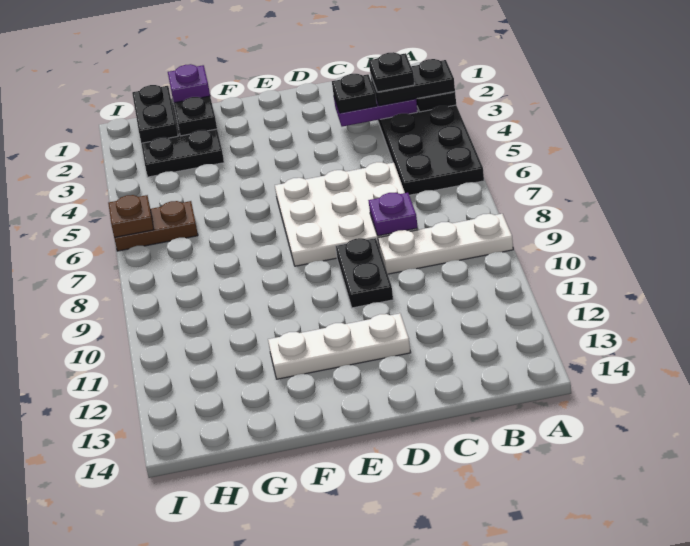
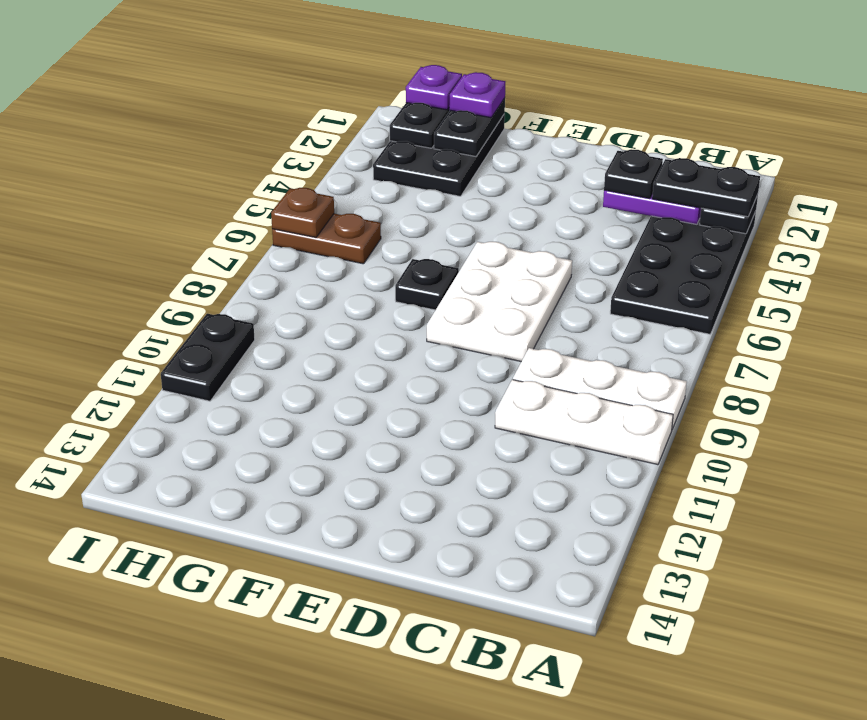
black 1x1 plate [369,52,415,92] -> black 1x1 plate moved to [395,259,459,310]
white 3x3 plate [275,162,418,266] -> white 2x3 plate [427,242,572,362]
purple 1x1 plate [368,193,418,236] -> purple 1x1 plate moved to [406,65,462,110]
black 1x2 plate [336,238,393,308] -> black 1x2 plate moved to [161,314,255,401]
white 1x3 plate [268,313,411,379] -> white 1x3 plate moved to [495,380,673,465]

